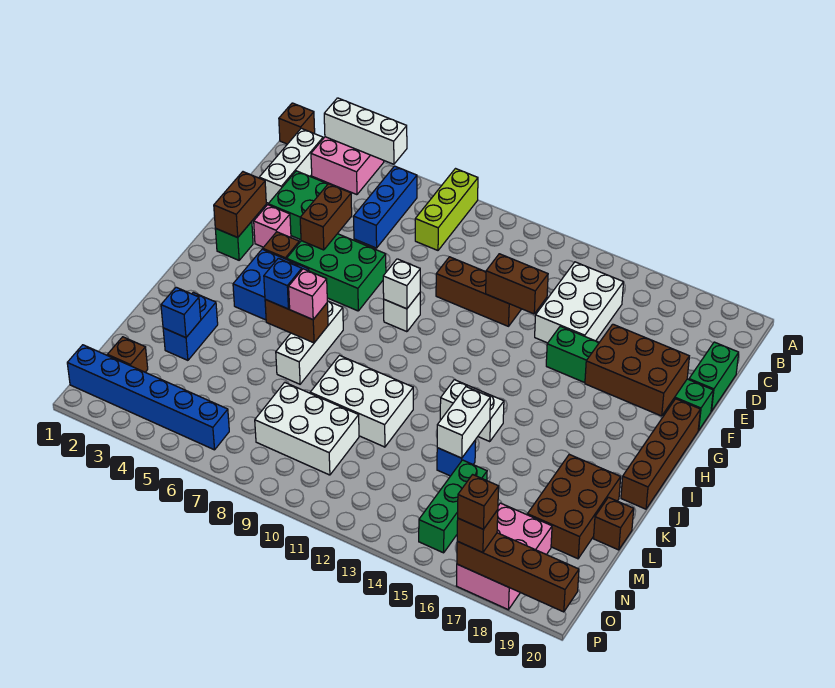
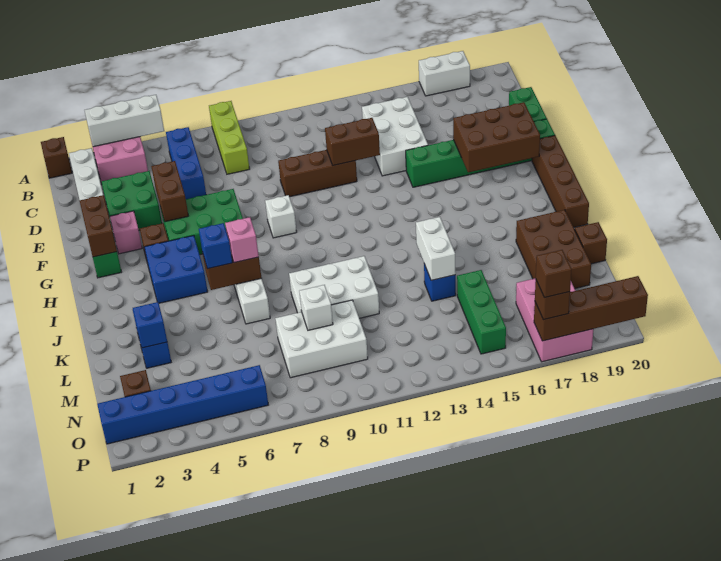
white 1x1 brick [383,259,420,309] -> white 1x1 brick moved to [299,285,333,330]
white 1x2 brick [440,380,504,442] -> white 1x2 brick moved to [419,51,470,96]

